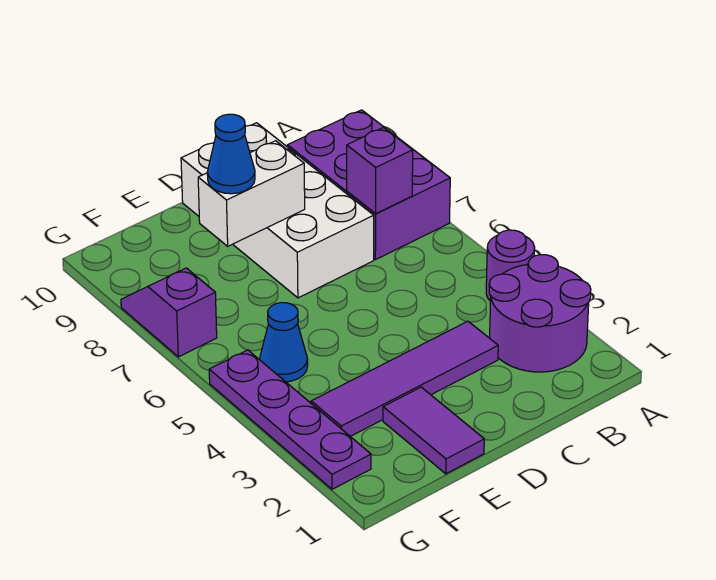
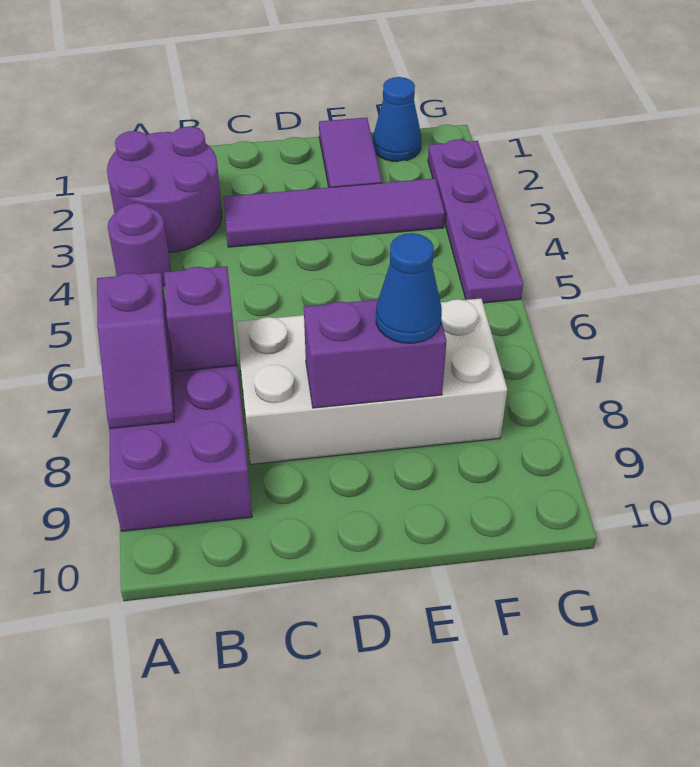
white 2x4 brick [181,123,374,298] -> white 2x4 brick turned to [236,298,507,464]
white 1x2 brick [198,141,305,246] -> purple 1x2 brick [304,300,447,408]
blue 1x1 cone [260,303,308,382] -> blue 1x1 cone moved to [373,77,421,162]
purple 1x2 slope [121,268,217,357] -> purple 1x2 slope moved to [97,272,174,429]

